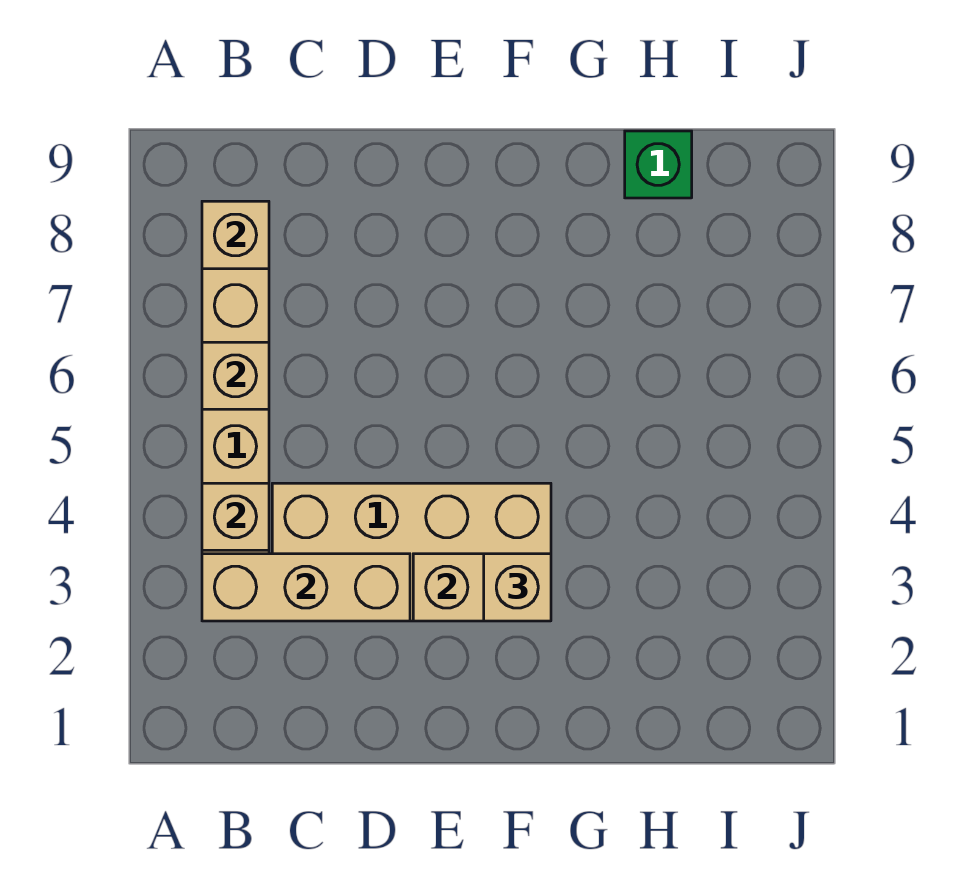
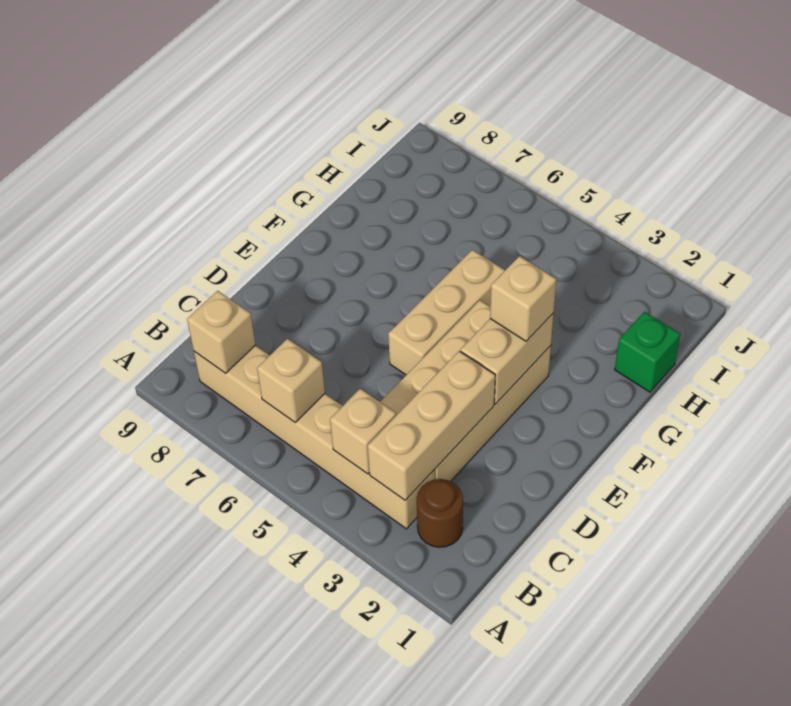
none -> brown 1x1 round brick [417,479,463,547]
none -> tan 1x3 brick [388,250,505,375]
green 1x1 brick [625,131,692,198] -> green 1x1 brick moved to [615,312,680,392]

